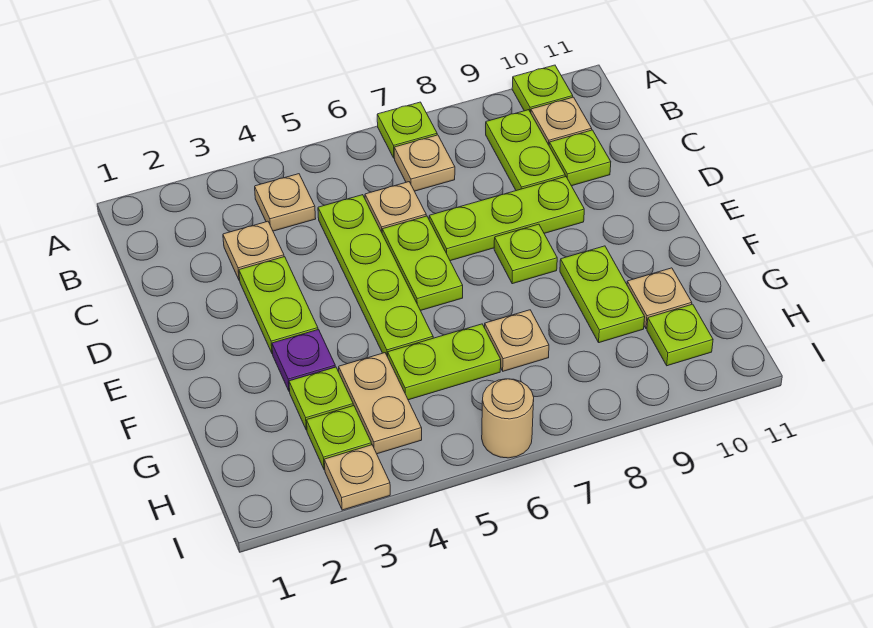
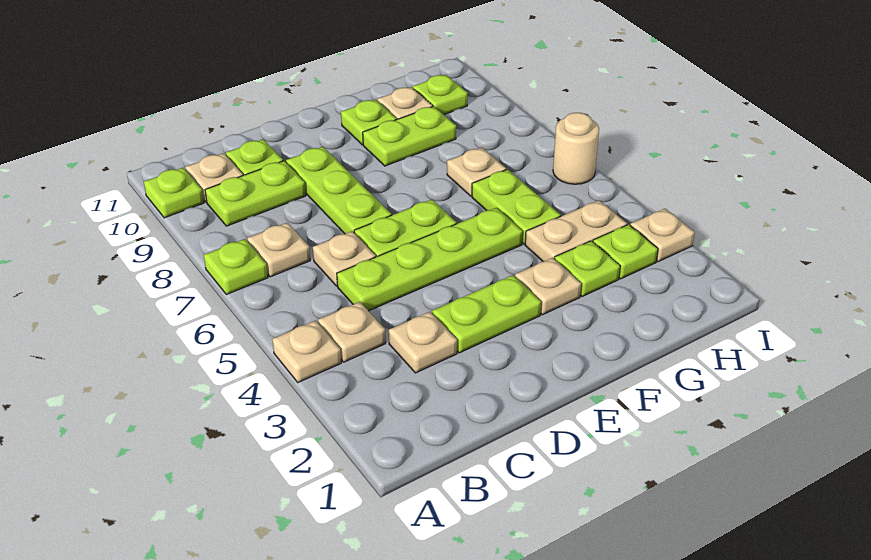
none -> tan 1x1 plate [272,321,341,382]
lime 1x1 plate [494,224,557,284] -> lime 1x1 plate moved to [341,100,397,145]
purple 1x1 plate [272,330,335,392] -> tan 1x1 plate [515,258,581,315]

